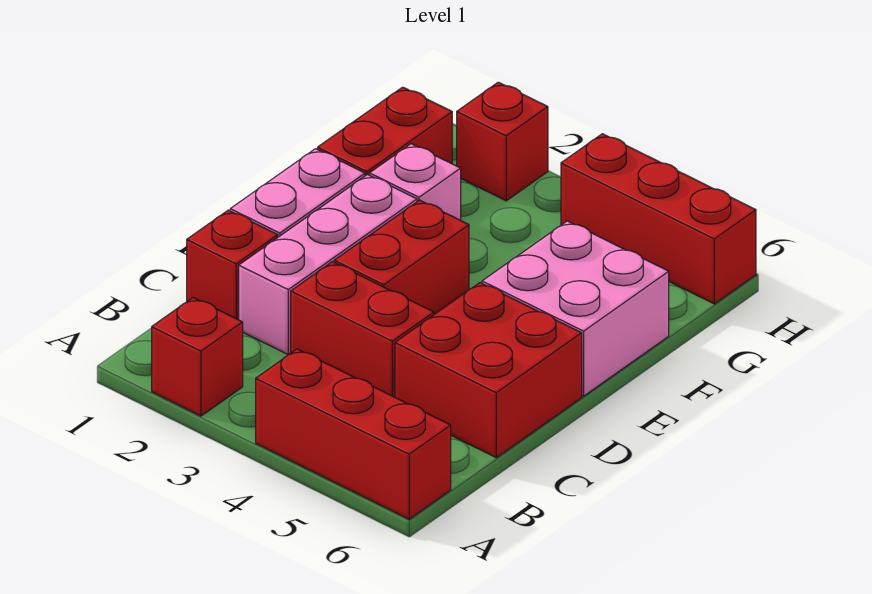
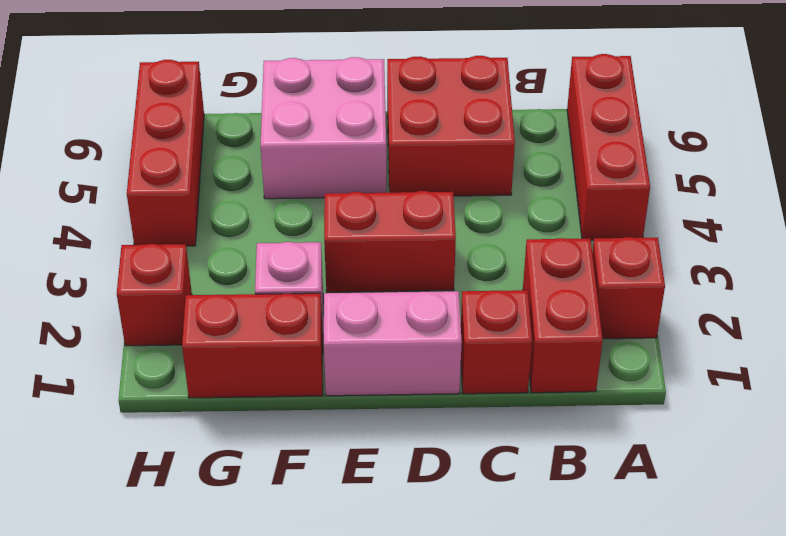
pink 1x3 brick [239,175,417,355] -> none
red 1x2 brick [291,262,434,397] -> red 1x2 brick moved to [523,238,603,393]

